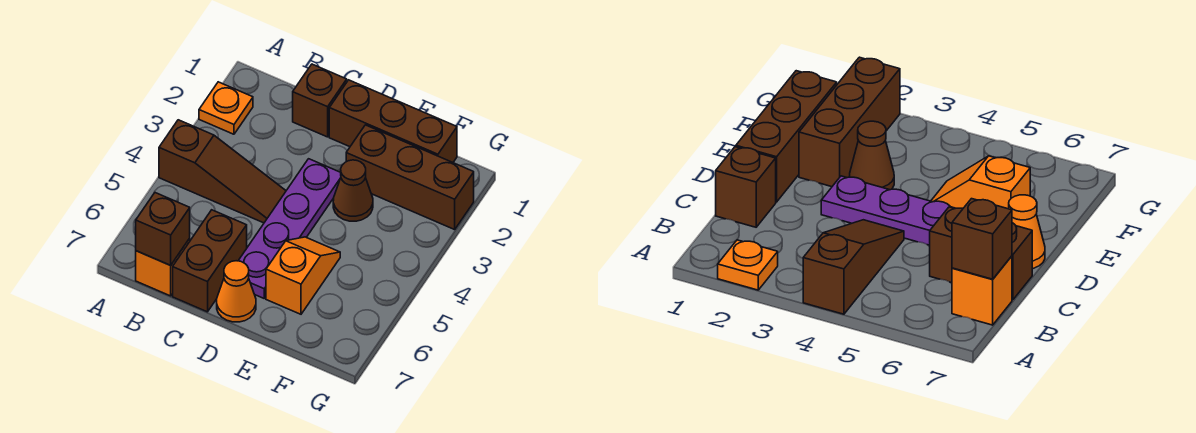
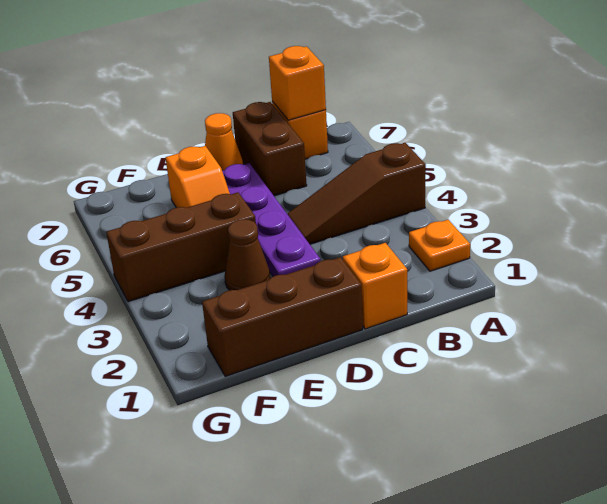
brown 1x1 brick [136,193,190,265] -> orange 1x1 brick [269,46,326,120]
brown 1x1 brick [293,64,347,137] -> orange 1x1 brick [343,243,407,329]
brown 1x3 brick [346,125,474,230] -> brown 1x3 brick moved to [106,192,256,302]

